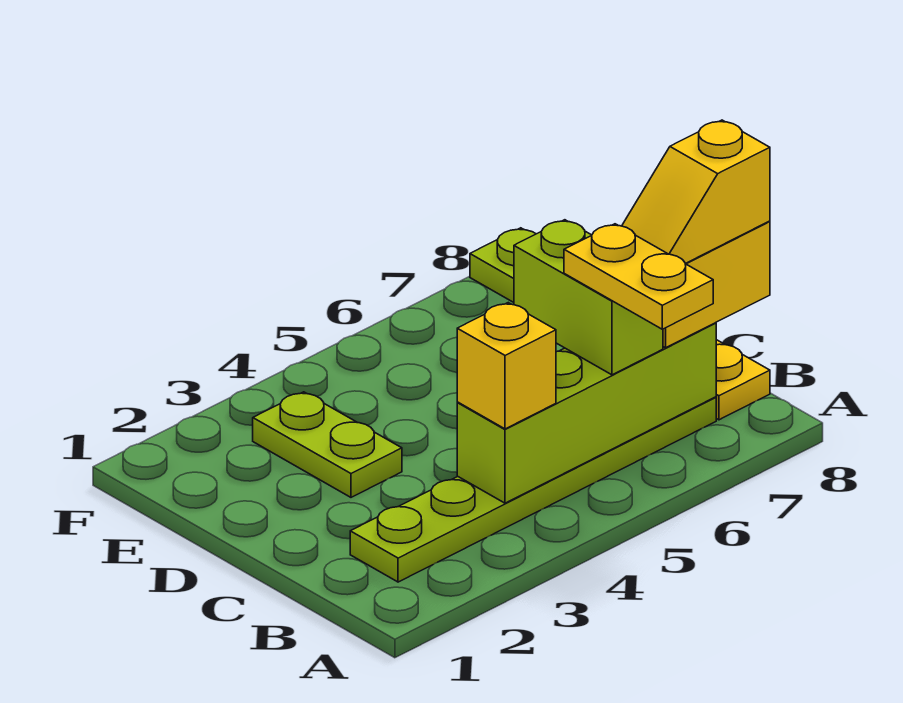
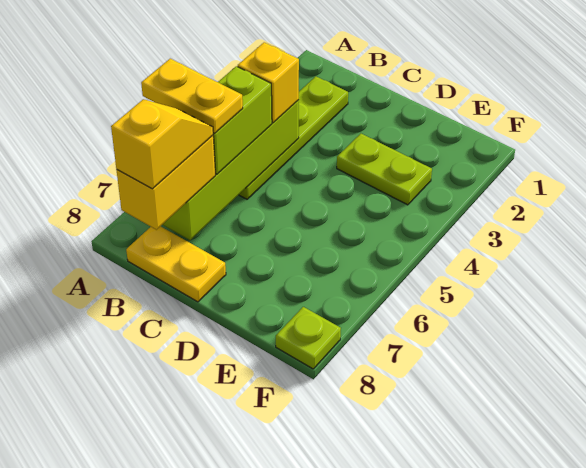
lime 1x6 plate [350,397,716,582] -> lime 1x4 plate [239,76,348,199]
lime 1x2 brick [514,220,663,375] -> lime 1x2 brick turned to [213,66,272,174]

